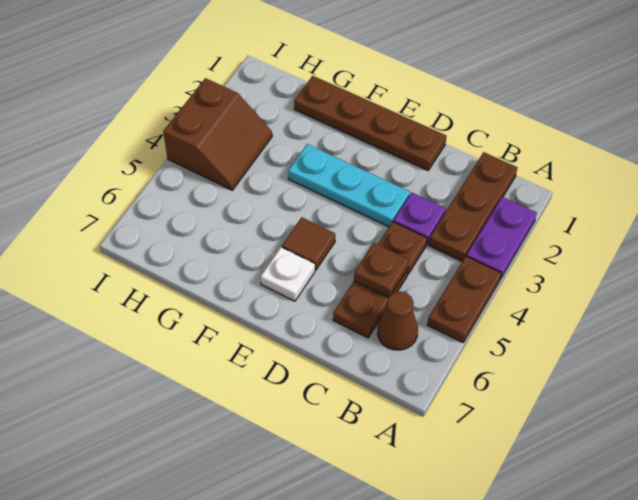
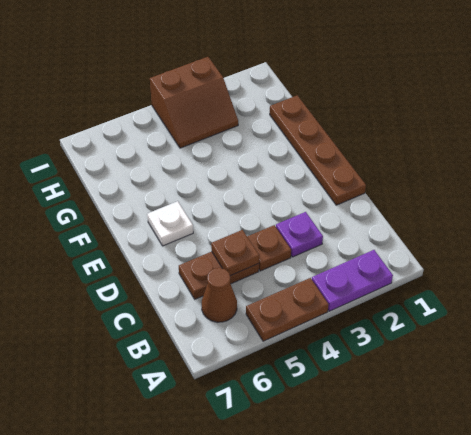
brown 1x3 plate [429,152,517,261] -> none
cyan 1x3 plate [288,144,410,227] -> none
brown 1x1 tile [282,217,335,270] -> none

